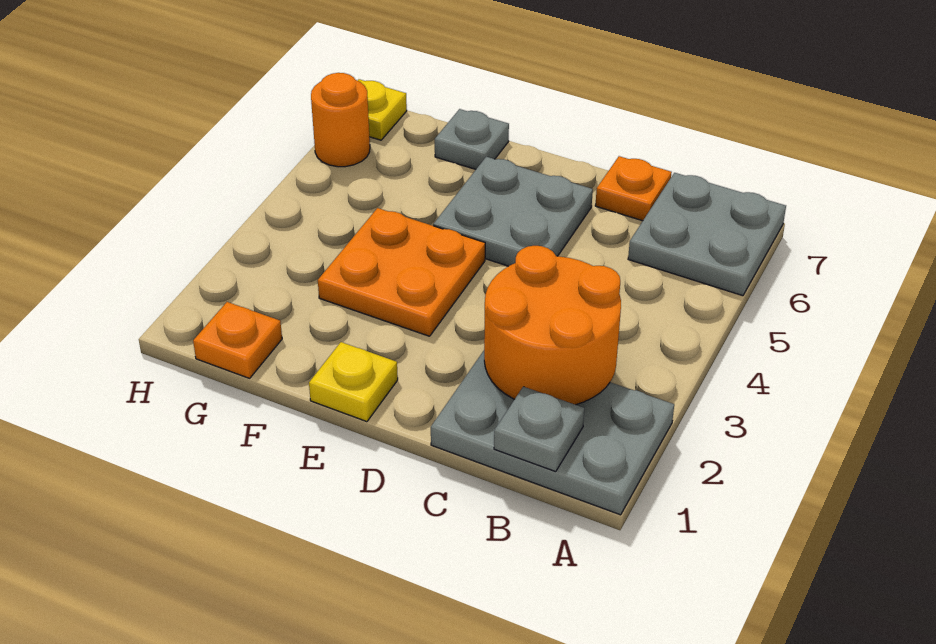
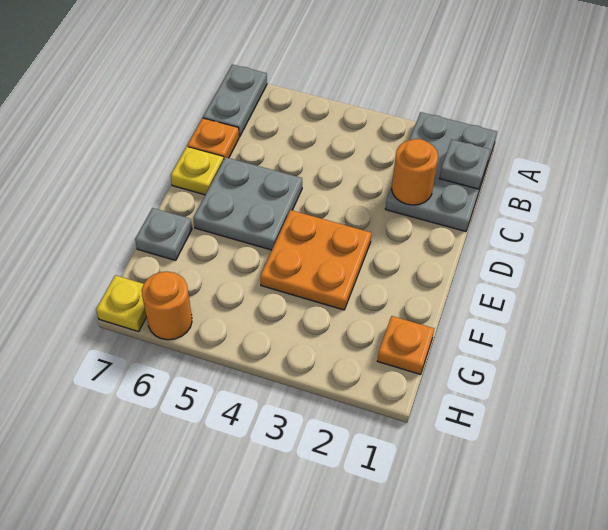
grey 2x2 plate [628,173,786,296] -> grey 1x2 plate [203,65,267,137]
orange 2x2 round brick [484,246,621,405] -> orange 1x1 round brick [392,139,438,205]
yellow 1x1 plate [309,342,398,422] -> yellow 1x1 plate moved to [171,147,223,195]

